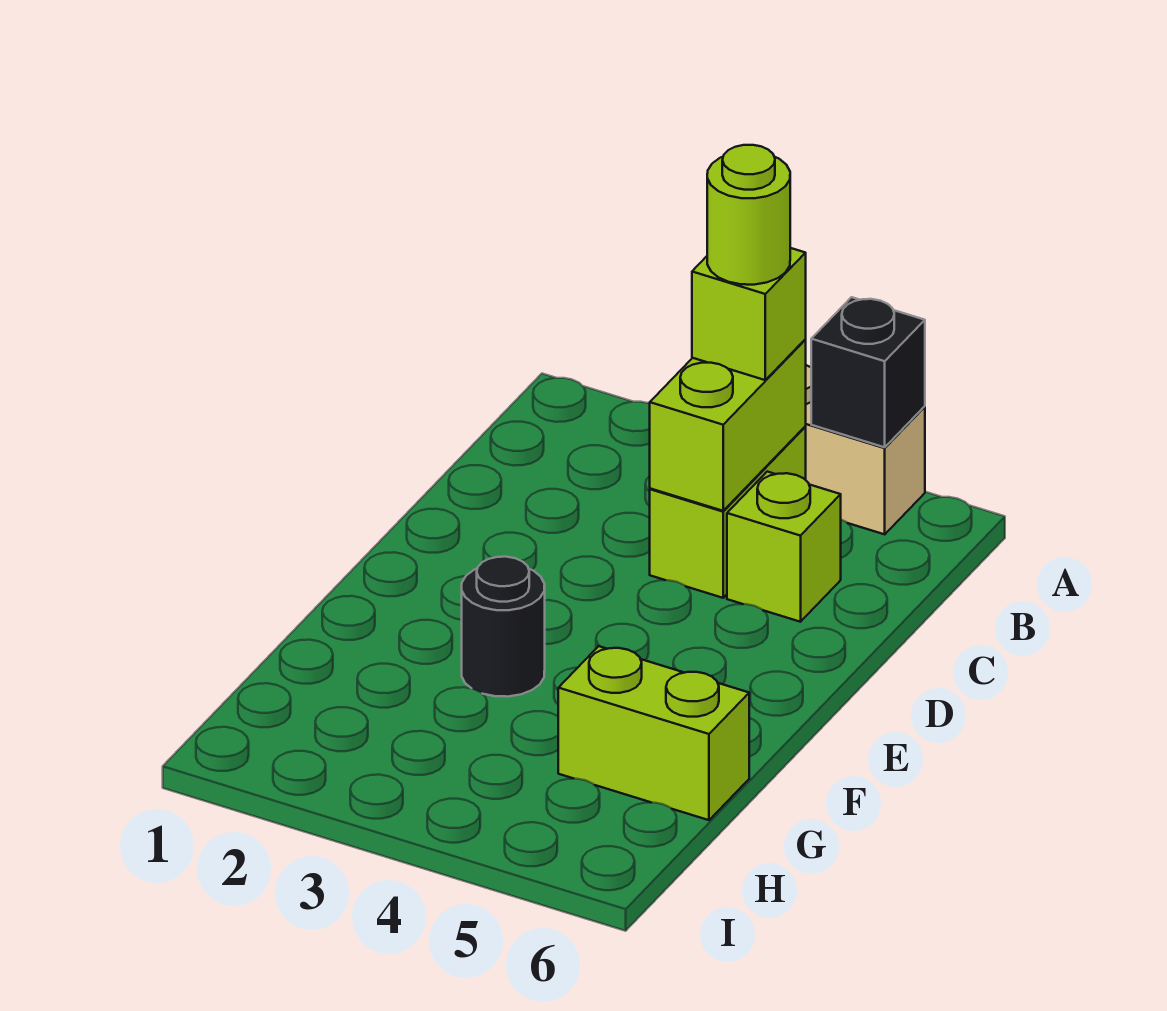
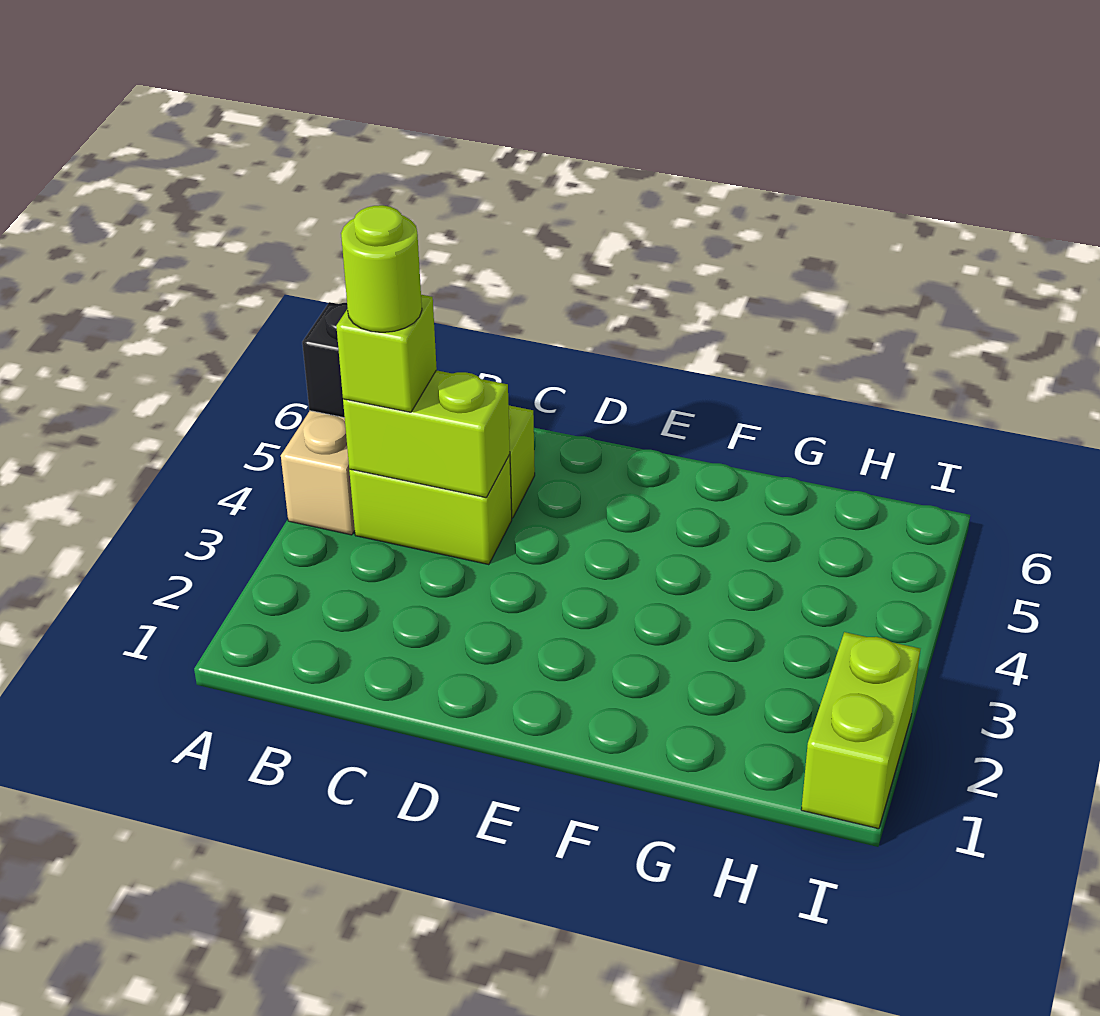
black 1x1 round brick [462,557,545,697] -> none
lime 1x2 brick [558,646,749,820] -> lime 1x2 brick moved to [801,632,920,829]

